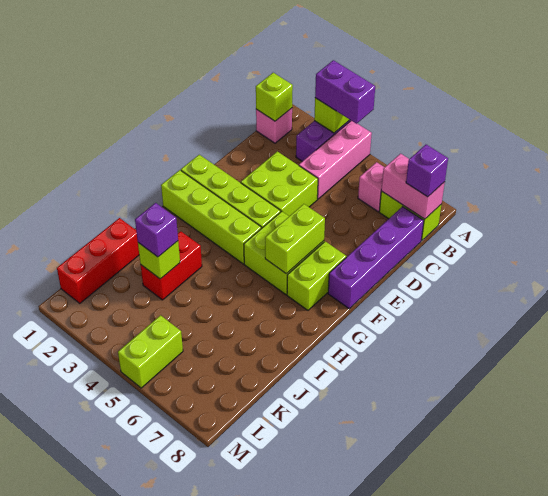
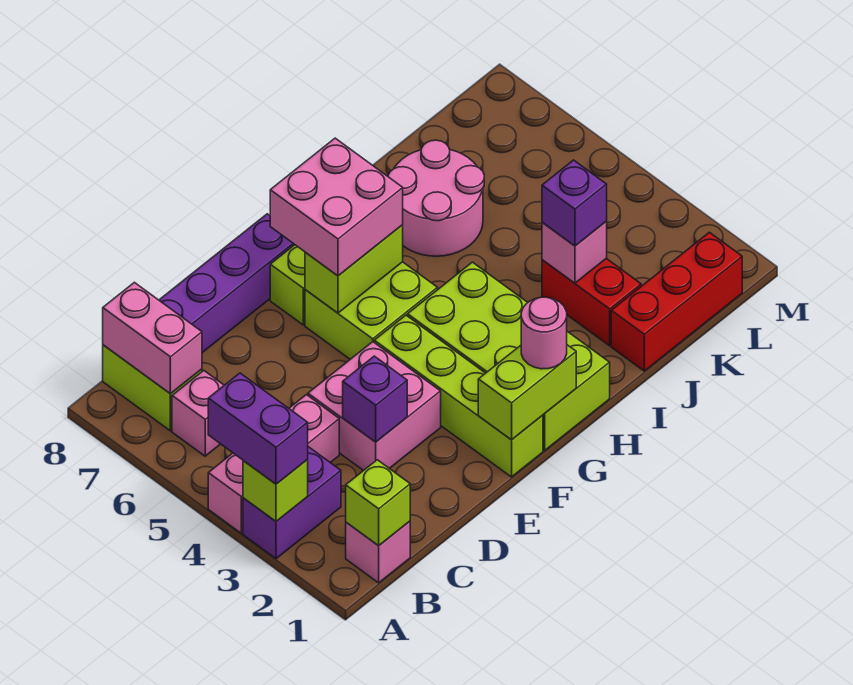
purple 1x1 brick [406,145,448,197] -> purple 1x1 brick moved to [343,356,407,442]
lime 2x2 brick [241,151,318,216] -> pink 2x2 brick [308,342,441,471]
none -> pink 2x2 brick [270,138,403,276]
lime 1x4 brick [161,170,261,264] -> lime 2x4 brick [408,262,610,450]
none -> pink 1x1 round brick [521,297,567,369]
red 1x2 brick [141,231,202,300] -> red 1x2 brick turned to [542,259,641,346]
none -> pink 2x2 round brick [388,140,484,256]
lime 1x1 brick [138,241,180,279] -> pink 1x1 brick [542,222,607,283]
lime 1x2 brick [118,315,183,388] -> lime 1x2 brick moved to [478,345,576,440]

